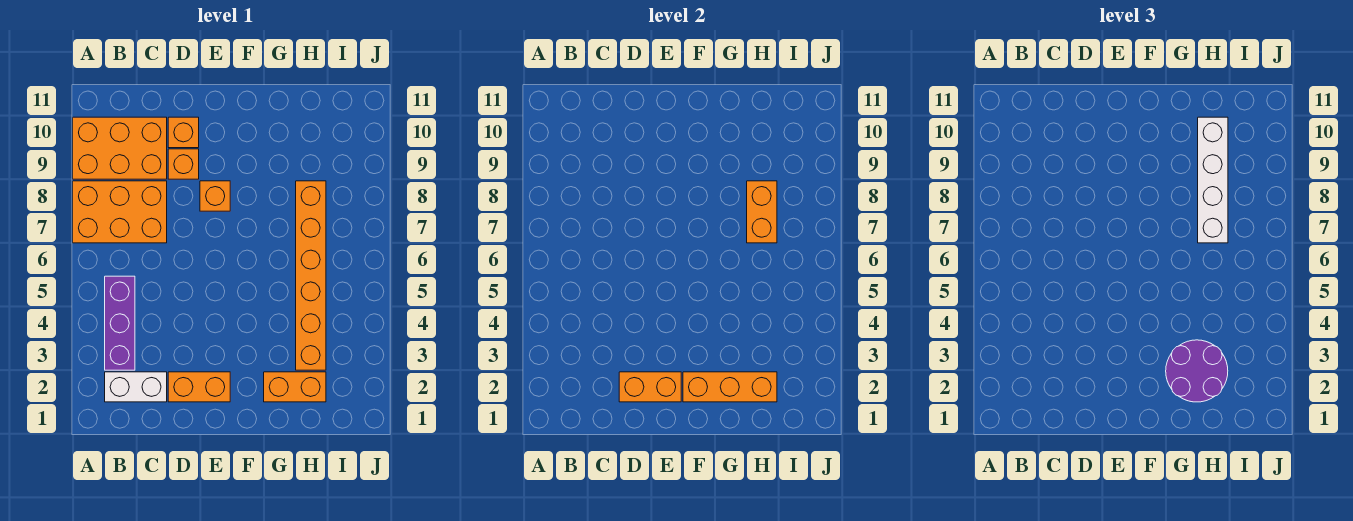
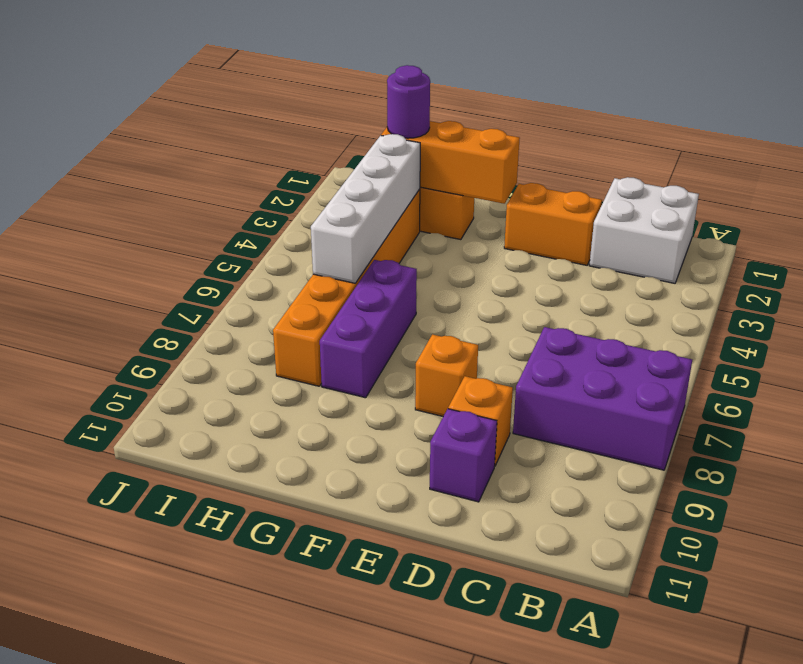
orange 2x3 brick [73,181,167,243] -> purple 2x3 brick [513,327,692,470]
orange 2x3 brick [73,117,167,179] -> none
white 1x2 brick [105,372,167,402] -> white 2x2 brick [589,177,699,283]
purple 1x3 brick [105,276,135,370] -> purple 1x3 brick moved to [320,260,417,398]
orange 1x2 brick [619,372,681,402] -> none
orange 1x1 brick [168,117,199,148] -> purple 1x1 brick [430,409,497,502]
purple 2x2 round brick [1166,340,1228,402] -> purple 1x1 round brick [387,65,430,138]
orange 1x2 brick [747,181,777,243] -> none
white 1x4 brick [1198,117,1228,243] -> white 1x4 brick moved to [311,134,420,283]

